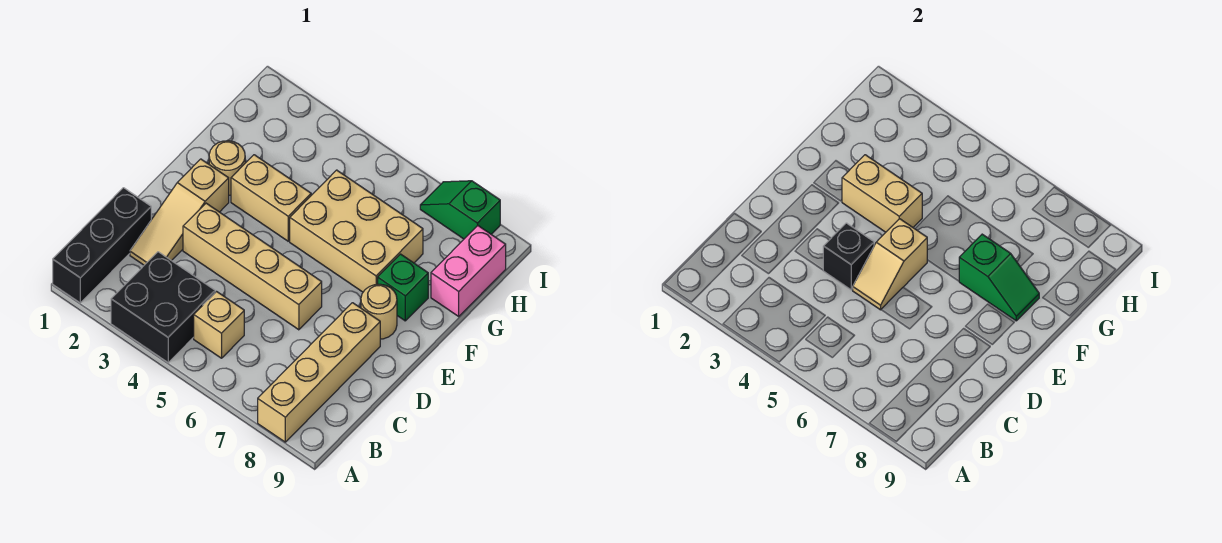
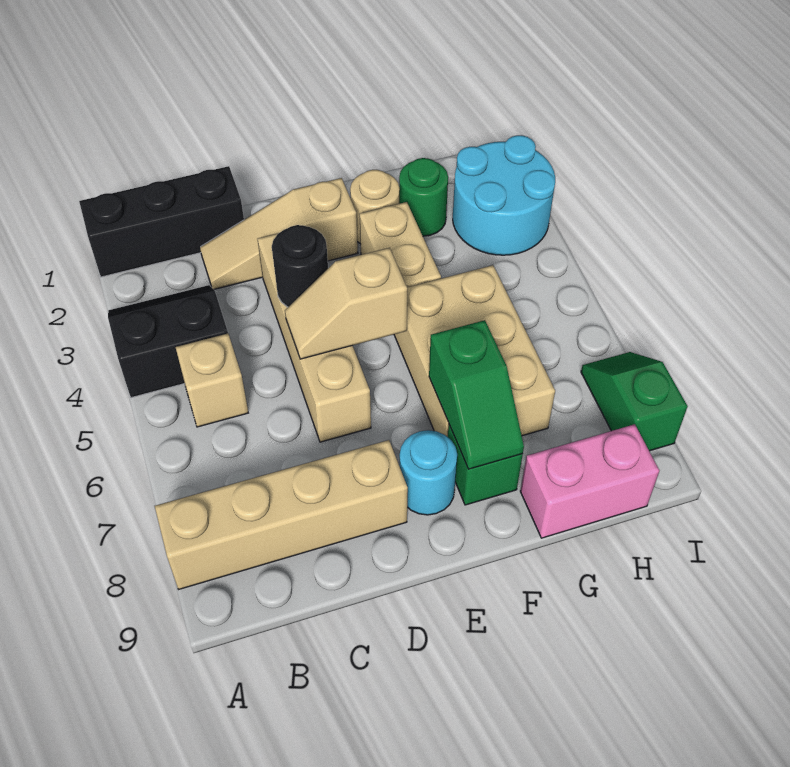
black 2x2 brick [111,252,215,363] -> black 2x2 slope [108,285,228,398]
black 1x1 brick [823,223,874,290] -> black 1x1 round brick [272,225,328,307]
tan 1x1 round brick [361,284,397,339] -> cyan 1x1 round brick [399,430,457,515]
tan 1x2 brick [842,155,922,232] -> none
none -> green 1x1 round brick [399,158,448,236]
none -> cyan 2x2 round brick [453,135,555,255]

